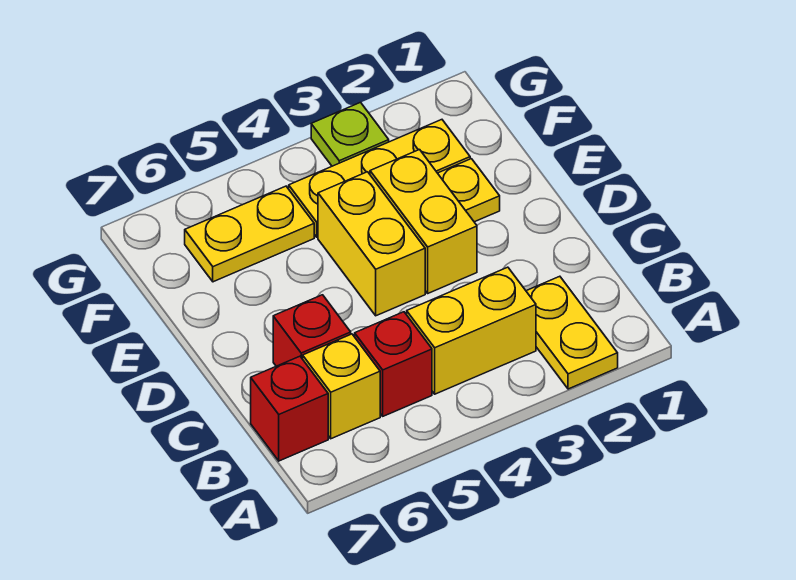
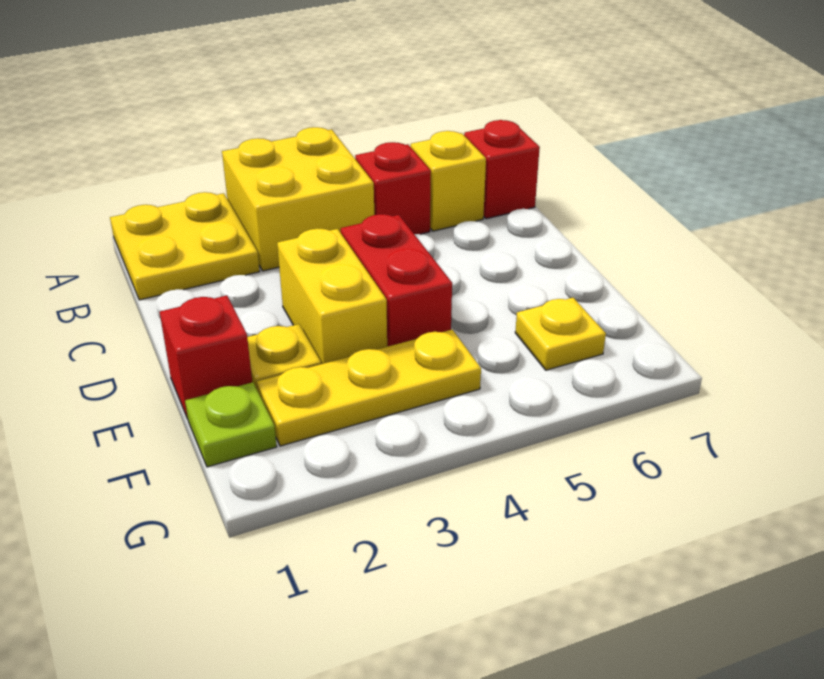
yellow 1x2 plate [526,276,618,389] -> yellow 2x2 plate [110,192,260,300]
yellow 1x2 brick [407,267,536,394] -> yellow 2x2 brick [222,127,374,271]
red 1x1 brick [273,295,351,366] -> red 1x1 brick moved to [160,295,252,419]
yellow 1x2 brick [318,172,425,316] -> red 1x2 brick [341,214,452,347]
yellow 1x2 plate [185,186,314,282] -> yellow 1x1 plate [515,298,606,370]
lime 1x1 plate [311,103,389,166] -> lime 1x1 plate moved to [185,382,277,467]

